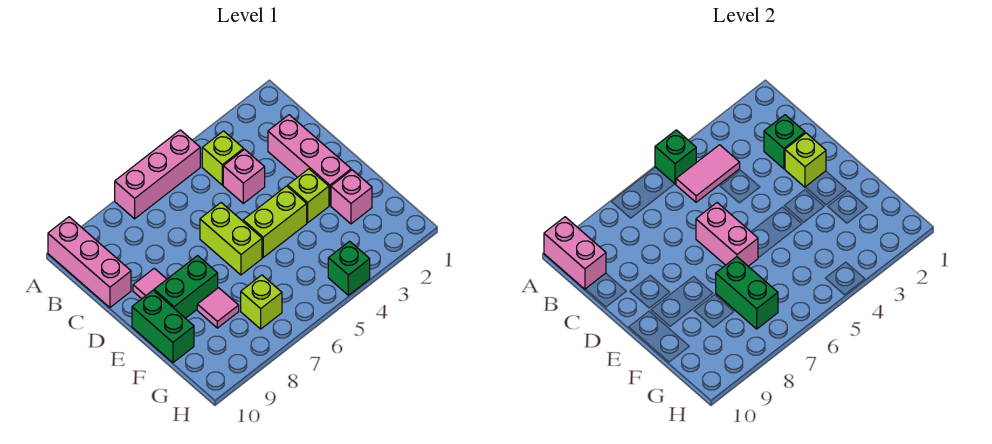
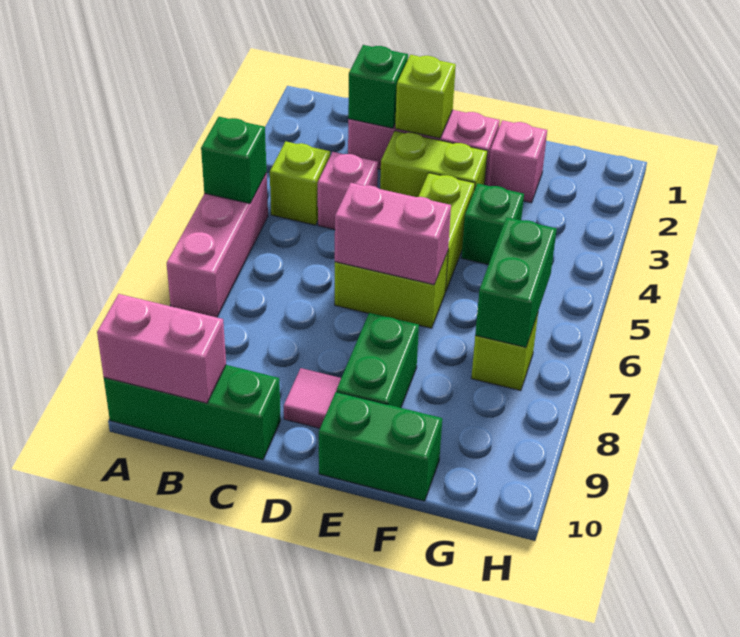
pink 1x3 brick [48,217,131,308] -> green 1x3 brick [104,365,281,460]
pink 1x2 tile [676,145,740,202] -> none
lime 1x1 brick [288,169,329,223] -> lime 1x2 brick [380,131,488,197]
green 1x2 brick [716,257,778,329] -> green 1x2 brick turned to [475,217,557,347]
pink 1x1 tile [197,288,239,328] -> none
green 1x1 brick [328,241,370,295] -> green 1x1 brick moved to [461,184,524,265]

